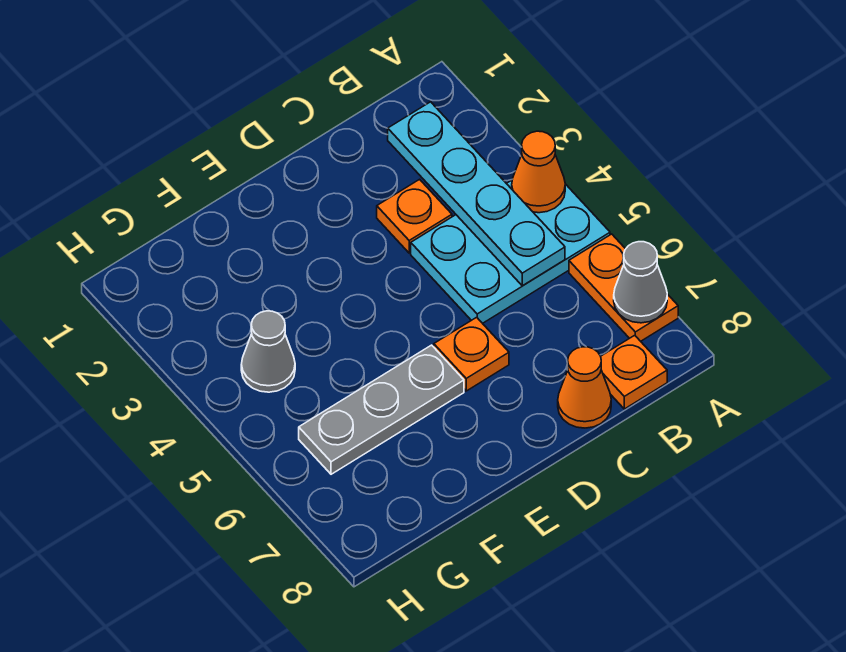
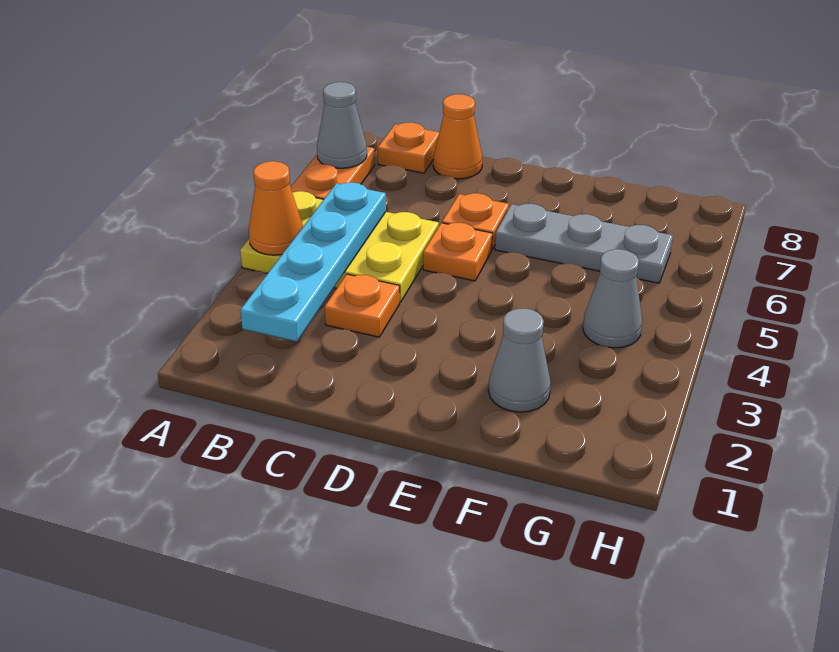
cyan 2x3 plate [411,180,610,323] -> yellow 2x3 plate [240,191,439,302]
none -> orange 1x1 plate [423,223,492,281]
none -> grey 1x1 cone [488,309,551,412]

